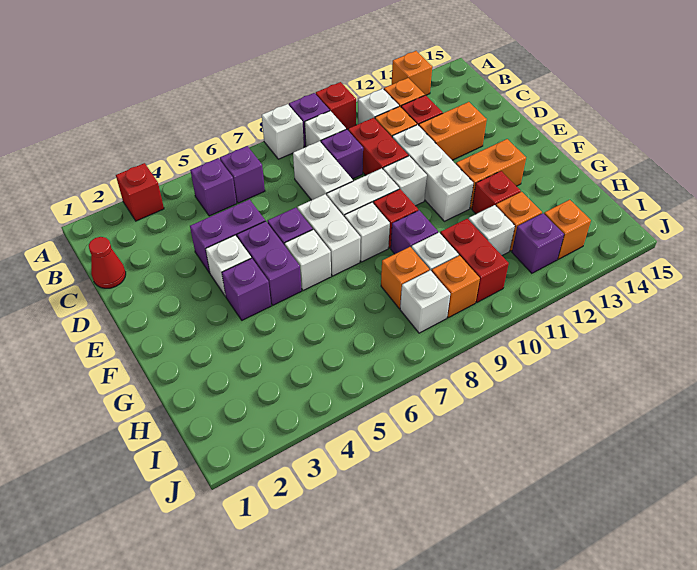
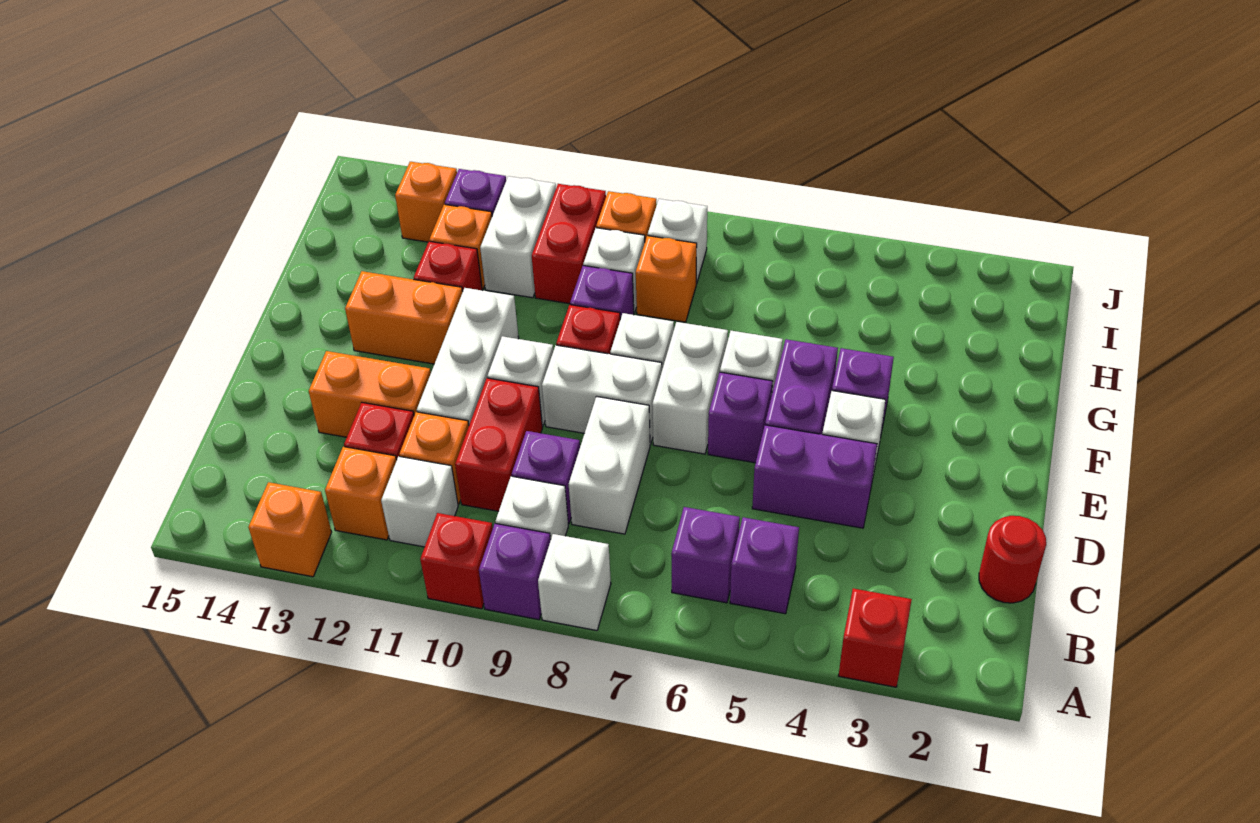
red 1x1 cone [89,237,126,288] -> red 1x1 round brick [979,516,1046,603]
white 1x1 brick [468,205,515,255] -> white 1x2 brick [480,176,556,298]

